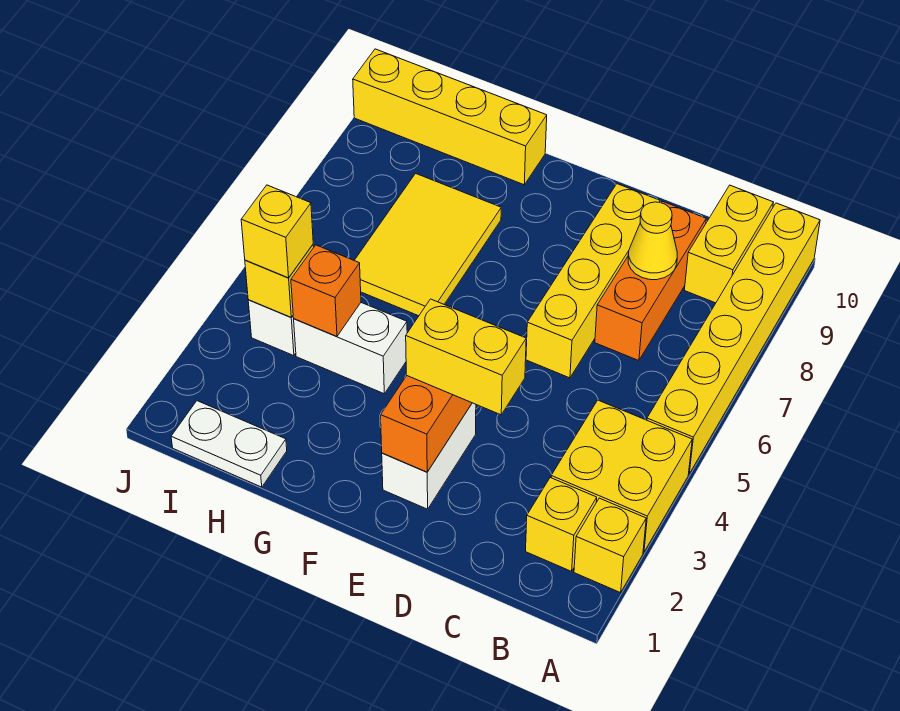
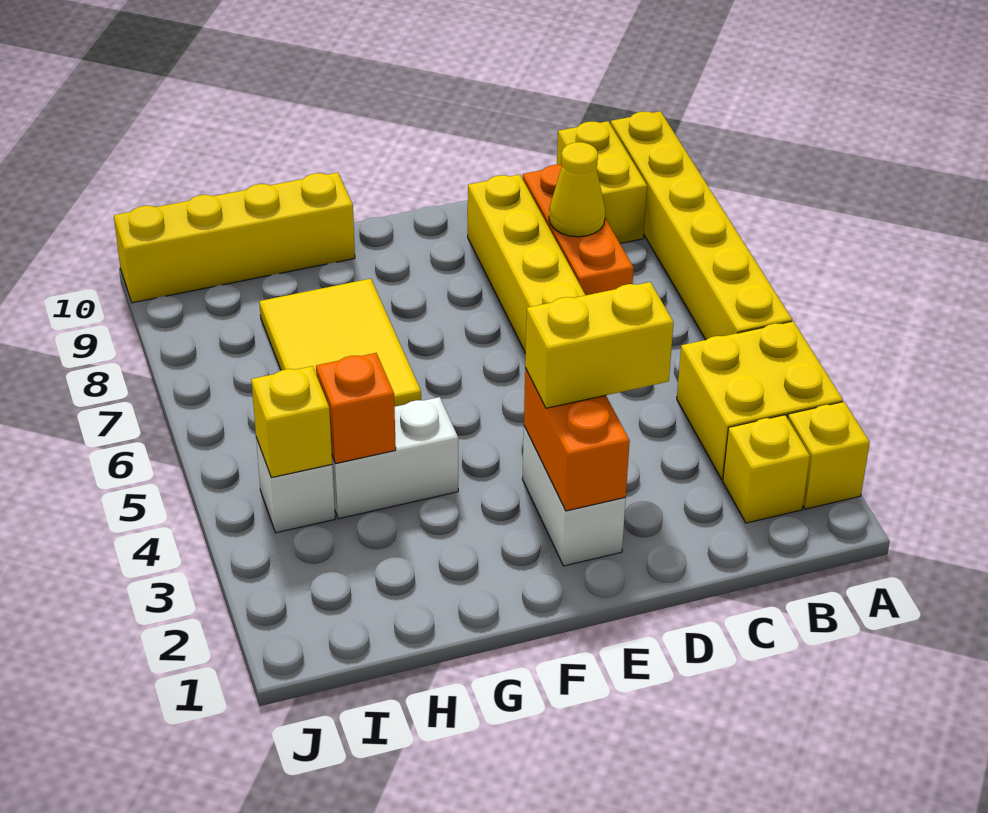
white 1x2 plate [171,401,287,487] -> none
yellow 1x1 brick [241,185,313,278] -> none

